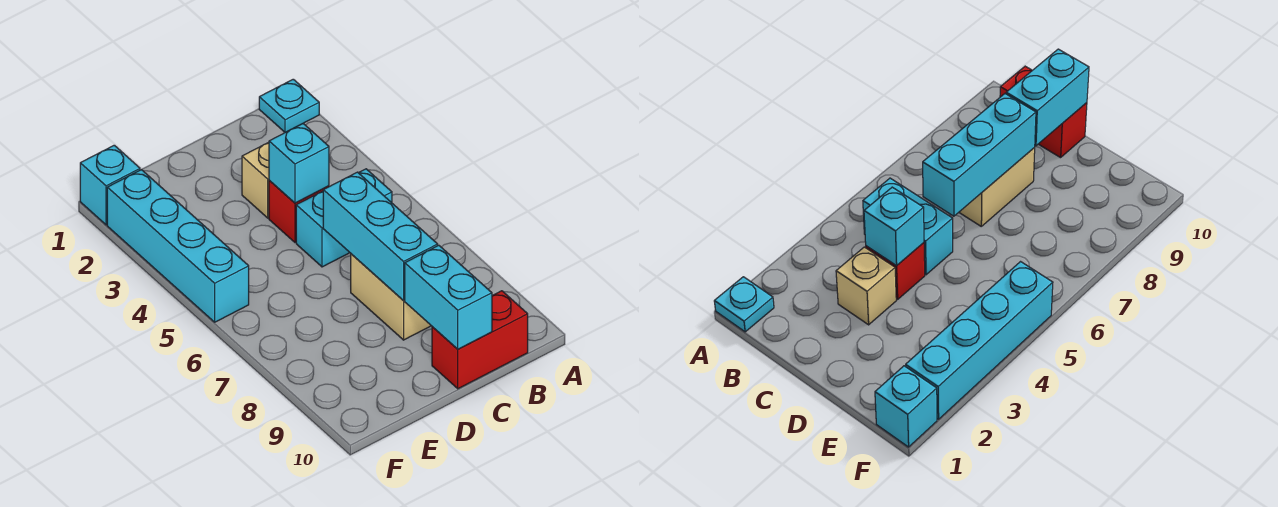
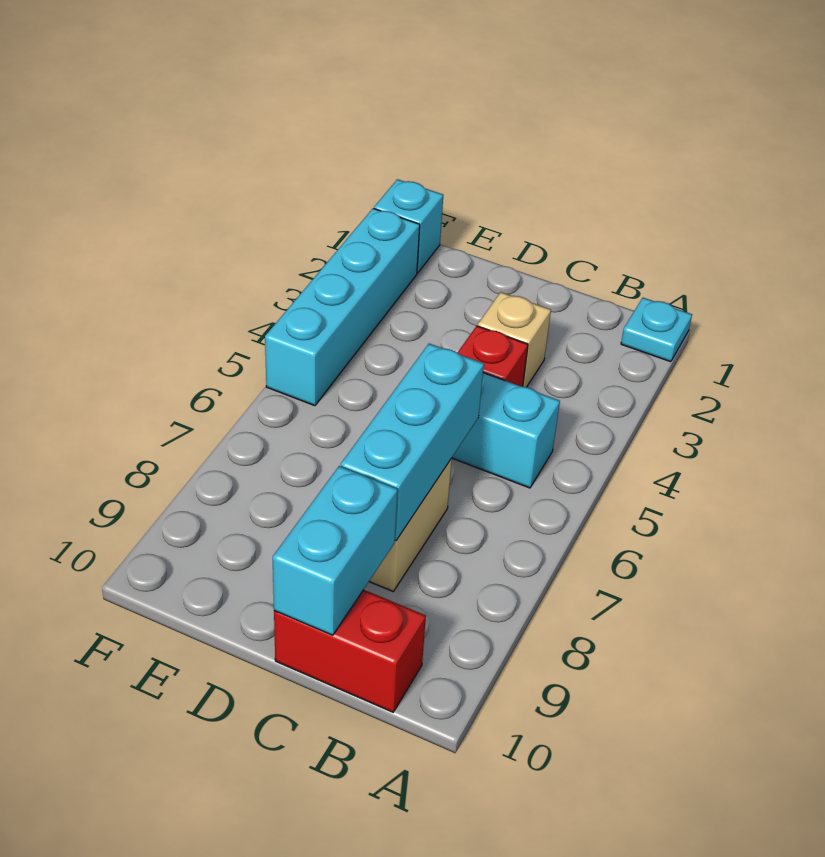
cyan 1x1 brick [269,124,329,203] -> none

